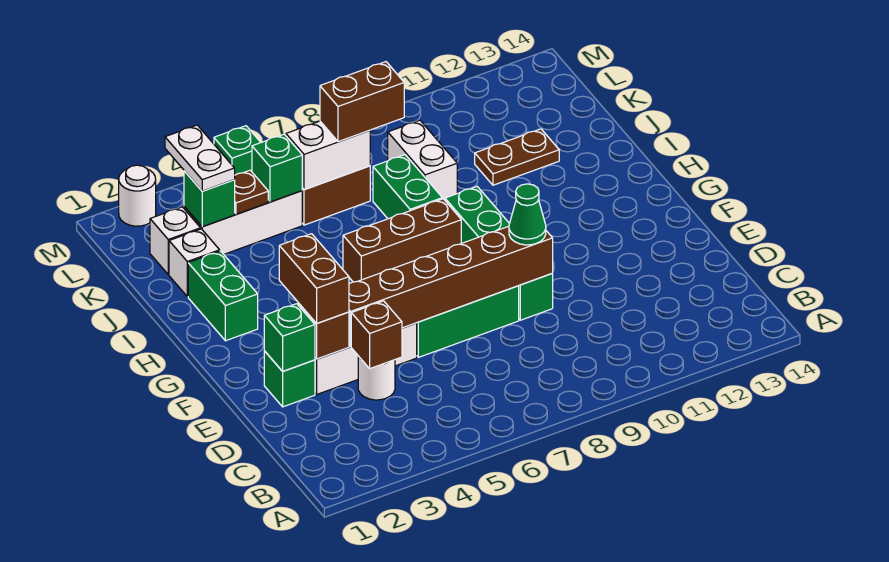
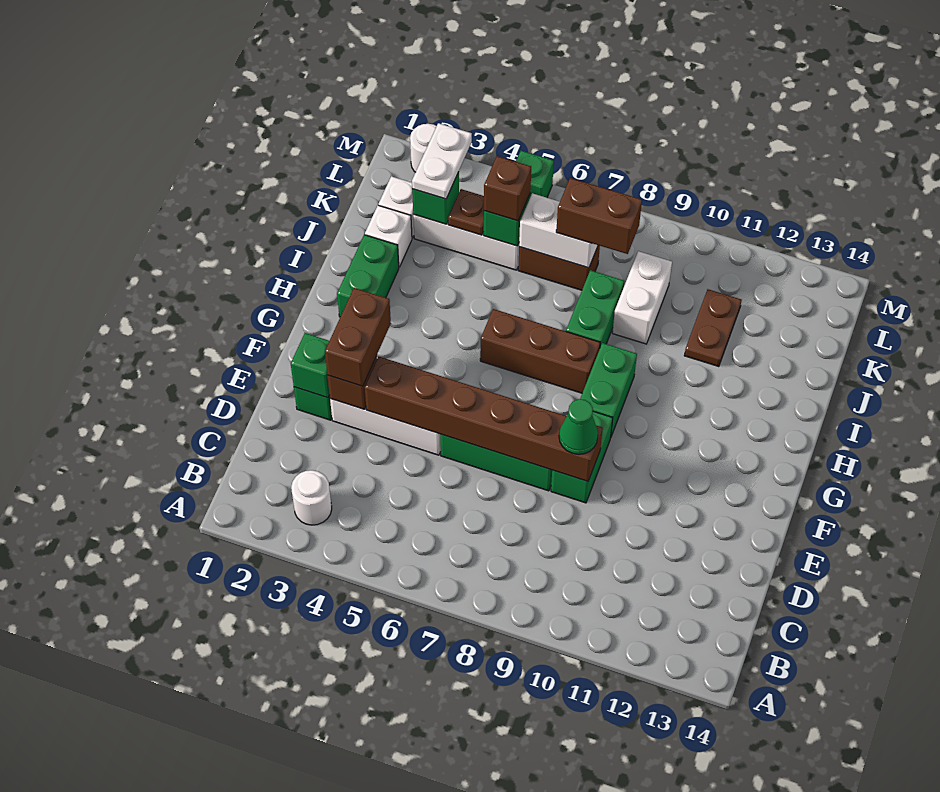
white 1x1 round brick [358,356,395,400] -> white 1x1 round brick moved to [291,470,332,525]
brown 1x1 brick [351,301,402,368] -> brown 1x1 brick moved to [484,156,531,221]
brown 1x2 plate [475,129,559,185] -> brown 1x2 plate turned to [684,289,742,367]

